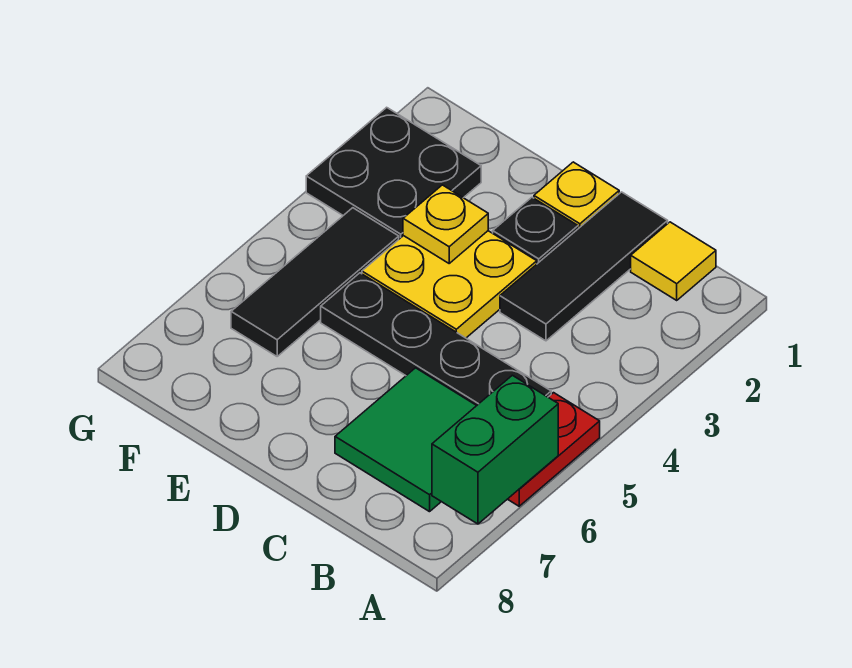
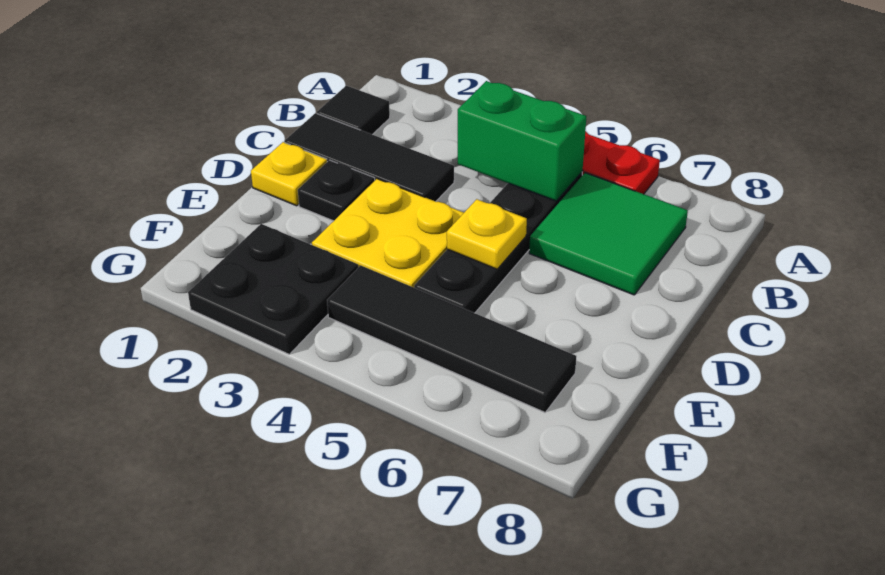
green 1x2 brick [432,375,558,524] -> green 1x2 brick moved to [458,81,586,201]
yellow 1x1 tile [631,222,716,300] -> black 1x1 tile [317,86,390,135]
yellow 1x1 plate [403,185,488,263] -> yellow 1x1 plate moved to [447,199,527,269]
black 1x3 tile [231,208,399,356] -> black 1x4 tile [327,265,576,412]

